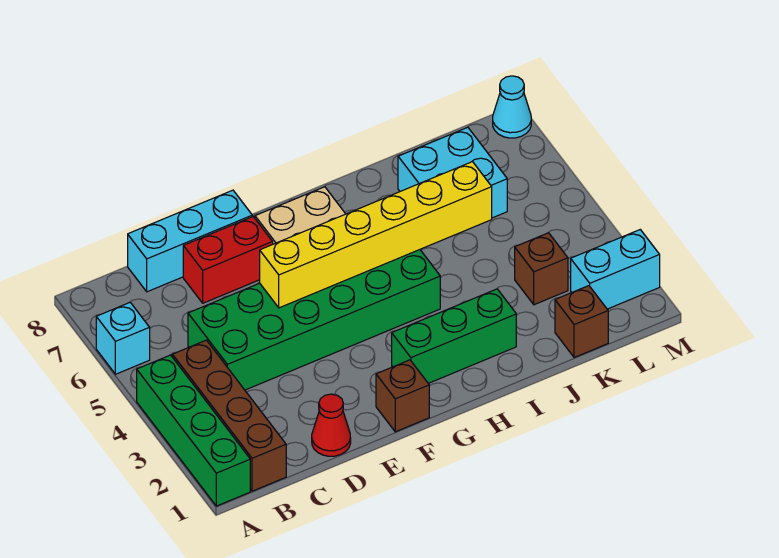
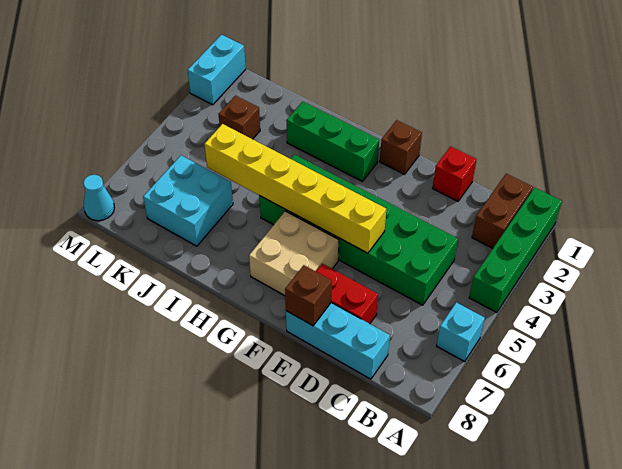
brown 1x4 brick [172,340,286,491] -> brown 1x2 brick [472,174,533,248]
red 1x1 cone [312,394,351,456] -> red 1x1 brick [433,147,477,201]
brown 1x1 brick [555,286,608,358] -> brown 1x1 brick moved to [285,265,332,326]
cyan 1x2 brick [571,230,660,309] -> cyan 1x2 brick turned to [187,35,246,105]

